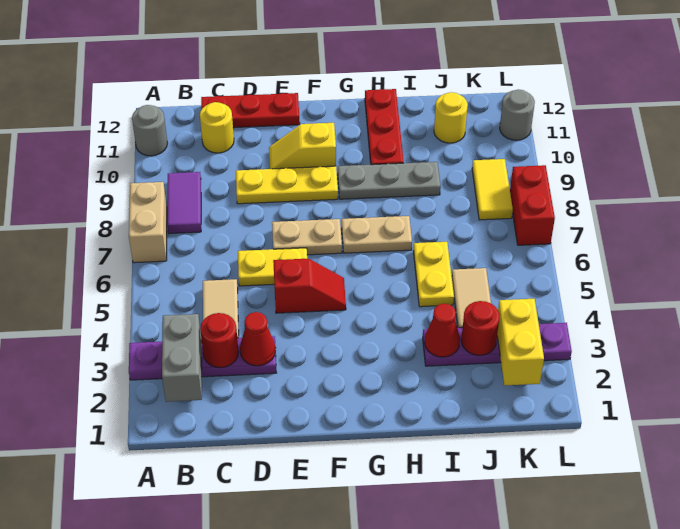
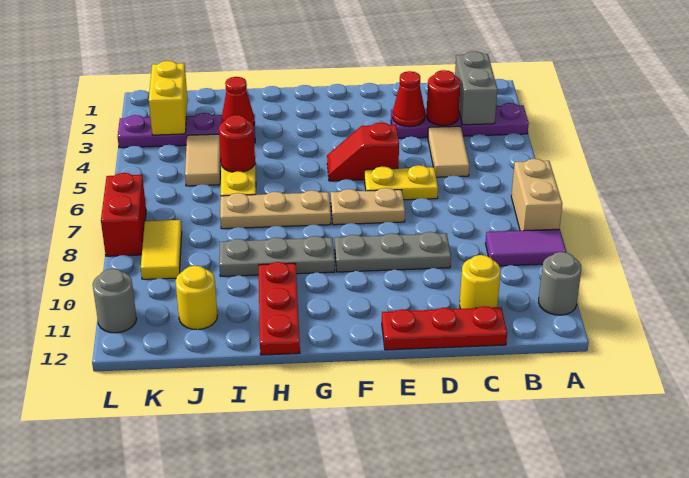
purple 1x2 tile [167,172,201,234] -> purple 1x2 tile turned to [485,229,567,266]
yellow 1x3 plate [236,166,338,204] -> grey 1x3 plate [335,232,451,272]
yellow 1x2 slope [269,123,336,169] -> none
tan 1x2 plate [342,216,412,253] -> tan 1x3 plate [220,190,331,229]
red 1x1 round brick [461,301,500,355] -> red 1x1 round brick moved to [219,115,255,172]

